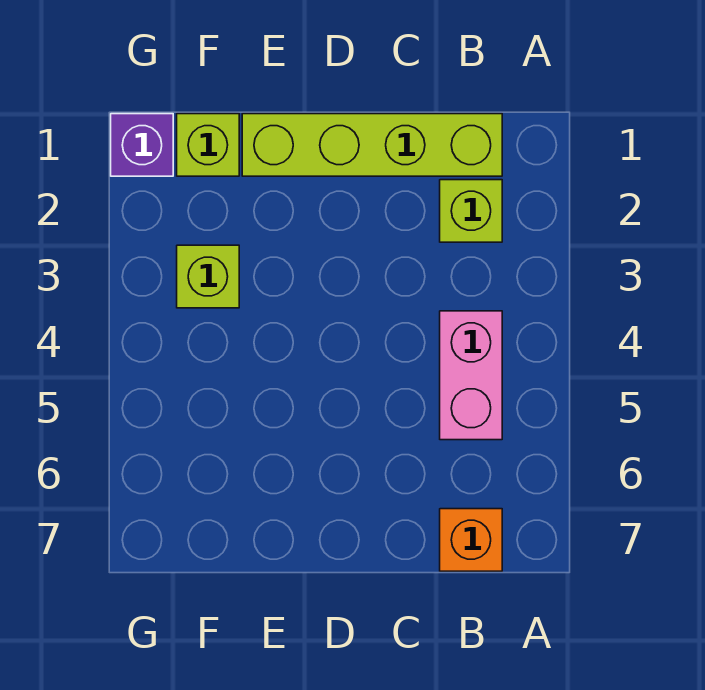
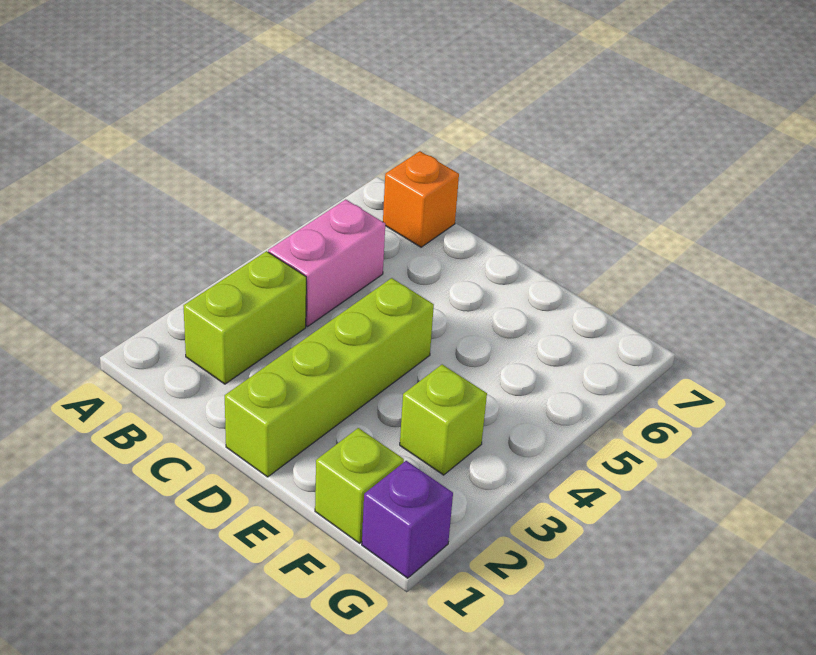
lime 1x4 brick [242,114,502,176] -> lime 1x4 brick turned to [225,278,434,477]
lime 1x1 brick [440,180,502,242] -> lime 1x2 brick [184,251,306,384]

